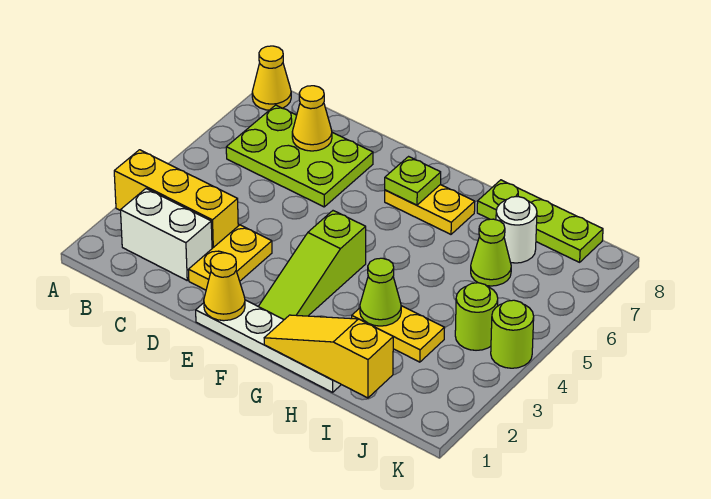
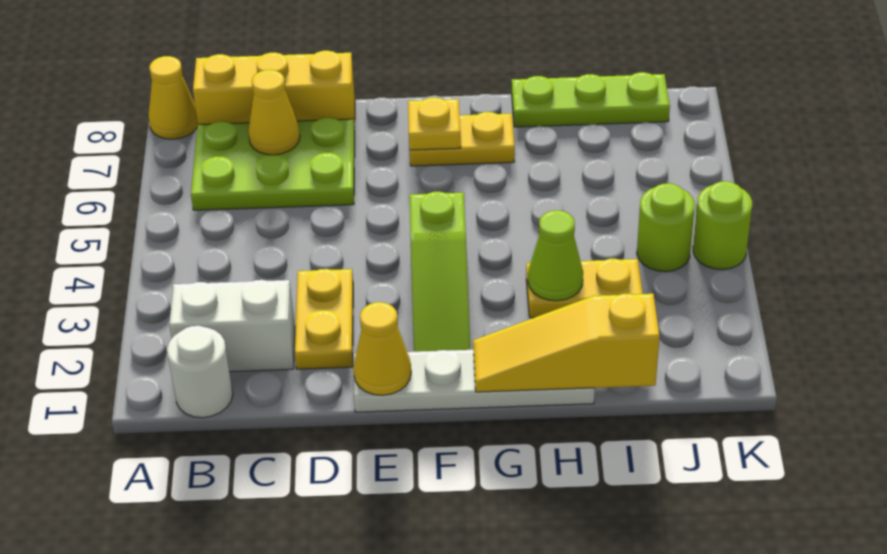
yellow 1x3 brick [114,150,238,248] -> yellow 1x3 brick moved to [193,51,355,131]
lime 1x1 plate [385,157,441,205] -> yellow 1x1 plate [408,98,461,150]
lime 1x1 cone [471,219,511,286] -> none
white 1x1 round brick [496,197,537,263] -> white 1x1 round brick moved to [167,326,233,418]

